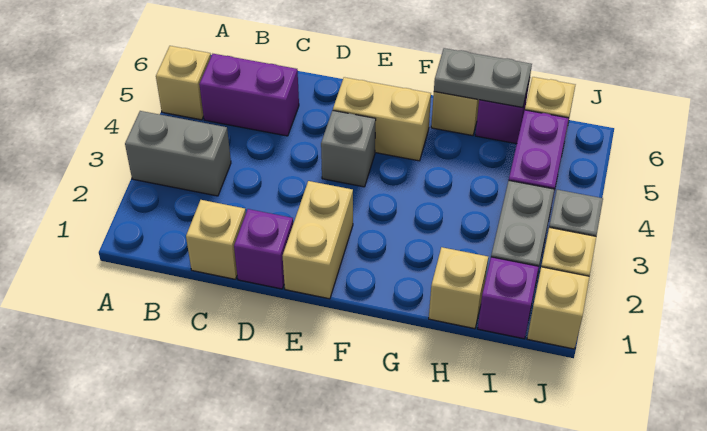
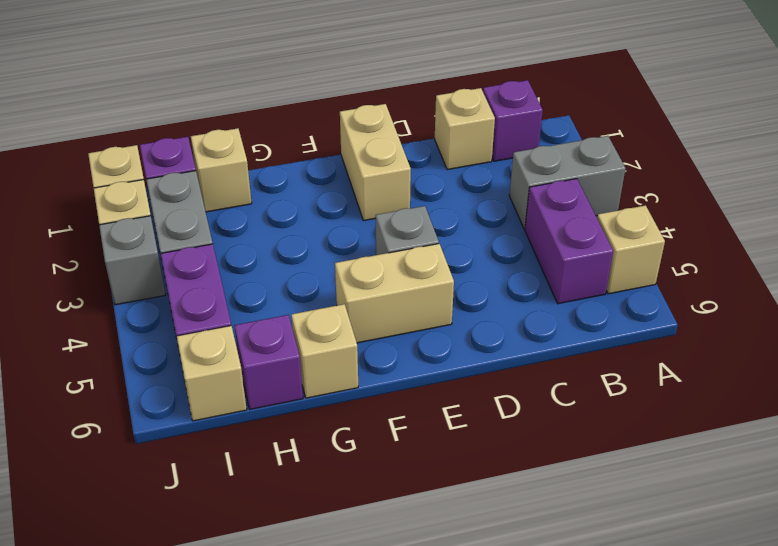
purple 1x2 brick [199,54,299,136] -> purple 1x2 brick turned to [525,179,613,304]
purple 1x1 brick [234,209,294,289] -> purple 1x1 brick moved to [483,80,543,161]
grey 1x2 plate [434,48,532,107] -> none

